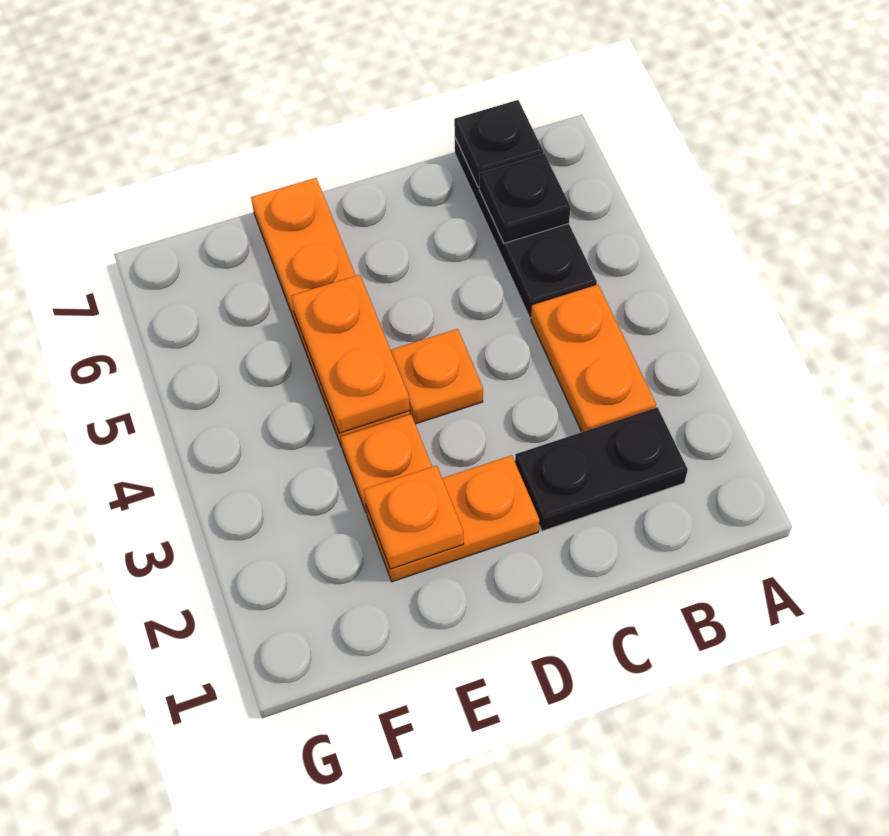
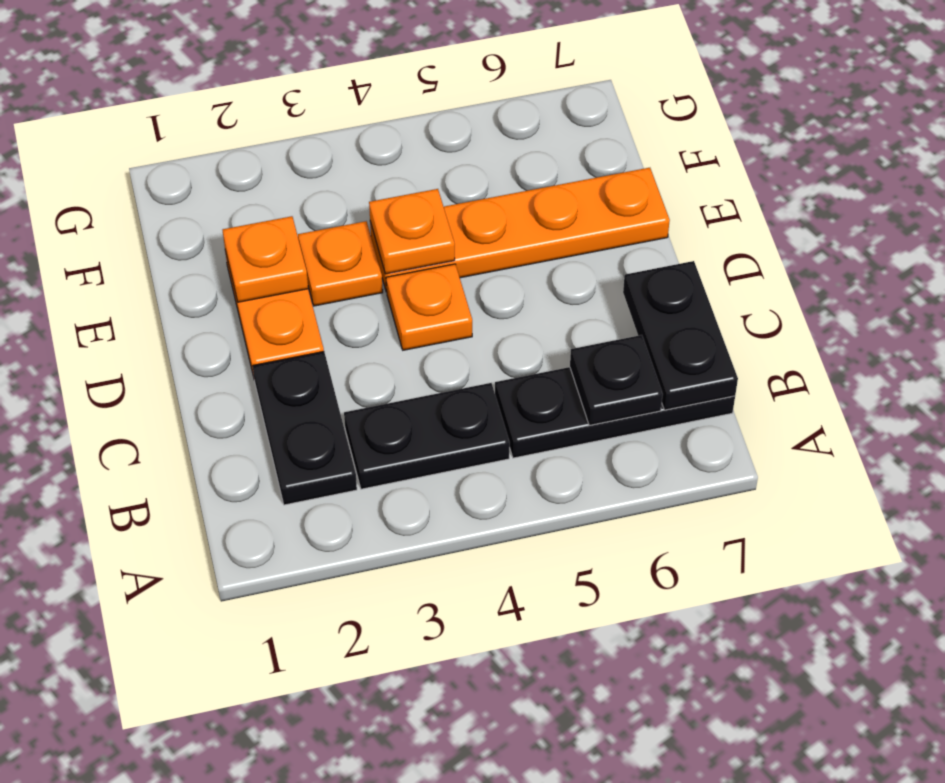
orange 1x2 plate [531,285,656,432] -> black 1x2 plate [344,383,510,489]
black 1x1 plate [454,100,543,187] -> black 1x2 plate [623,261,738,410]
orange 1x2 plate [291,275,410,433] -> orange 1x1 plate [369,189,455,274]

